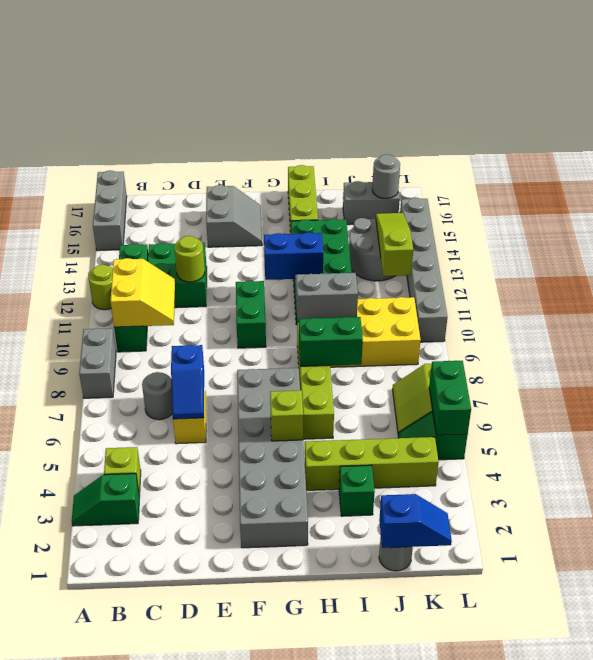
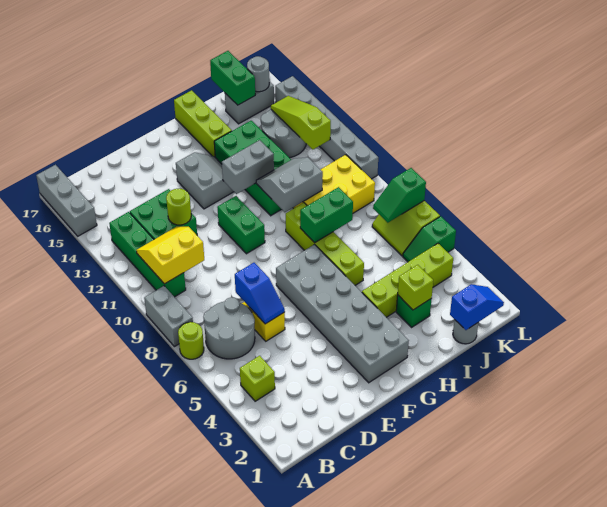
green 1x2 slope [72,474,140,526] -> green 1x2 slope moved to [373,168,426,223]
lime 1x1 round brick [88,265,113,310] -> lime 1x1 round brick moved to [178,322,204,359]
yellow 2x2 slope [111,258,175,327] -> yellow 2x2 slope turned to [136,227,204,284]
grey 1x1 round brick [142,372,172,420] -> grey 2x2 round brick [203,297,255,359]
grey 2x2 slope [206,185,262,247] -> grey 2x2 slope moved to [176,152,234,209]
lime 1x1 brick [270,390,303,441] -> lime 1x1 brick moved to [398,265,433,310]
blue 1x2 brick [264,232,323,280] -> grey 1x2 brick [222,140,274,194]
green 1x2 brick [429,361,471,435] -> green 1x2 brick moved to [210,51,255,105]

